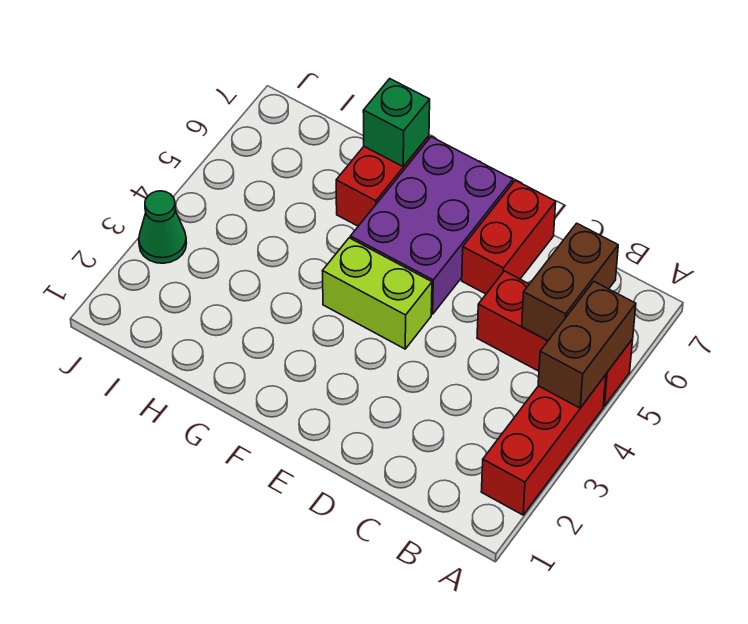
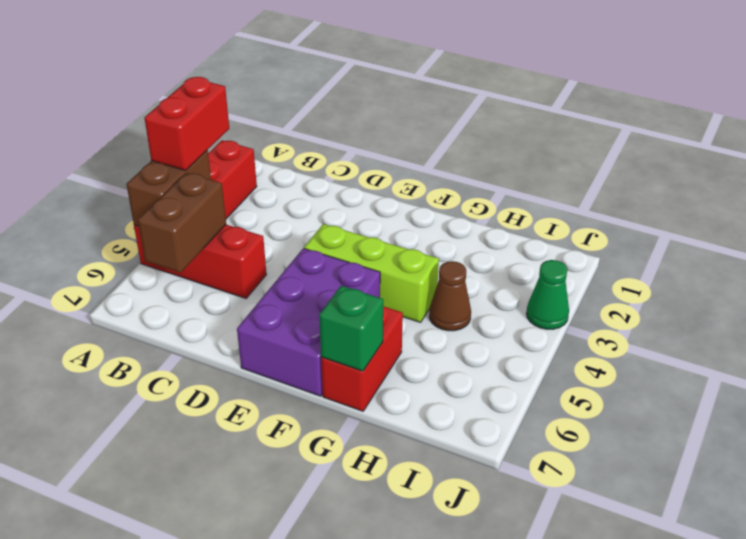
red 1x2 brick [462,180,556,294] -> red 1x2 brick moved to [145,77,229,171]
lime 1x2 brick [323,238,432,349] -> lime 1x3 brick [304,224,439,322]
none -> brown 1x1 cone [429,261,471,331]

